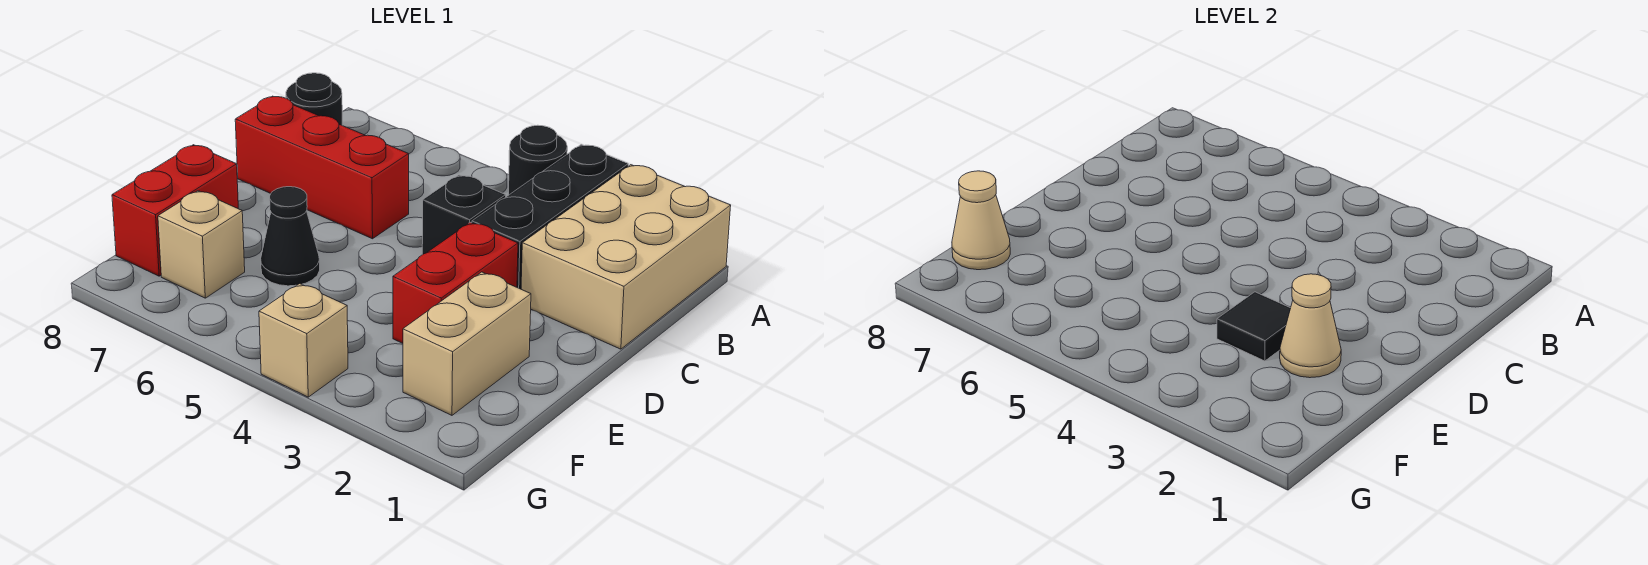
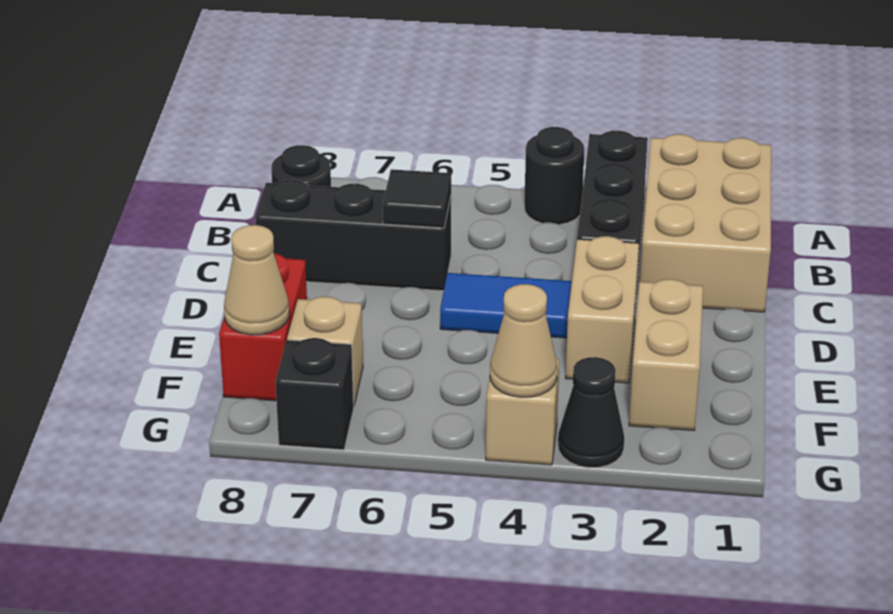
black 1x1 brick [422,175,506,255] -> black 1x1 brick moved to [275,338,354,450]
red 1x3 brick [235,96,409,239] -> black 1x3 brick [255,180,451,291]
red 1x2 brick [393,222,518,343] -> tan 1x2 brick [566,236,639,383]
none -> blue 1x2 tile [440,273,572,338]
tan 1x1 cone [1280,274,1341,378] -> tan 1x1 cone moved to [490,284,557,397]
black 1x1 tile [1217,292,1291,361] -> black 1x1 tile moved to [383,169,451,228]
black 1x1 cone [261,187,320,286] -> black 1x1 cone moved to [558,357,624,468]

